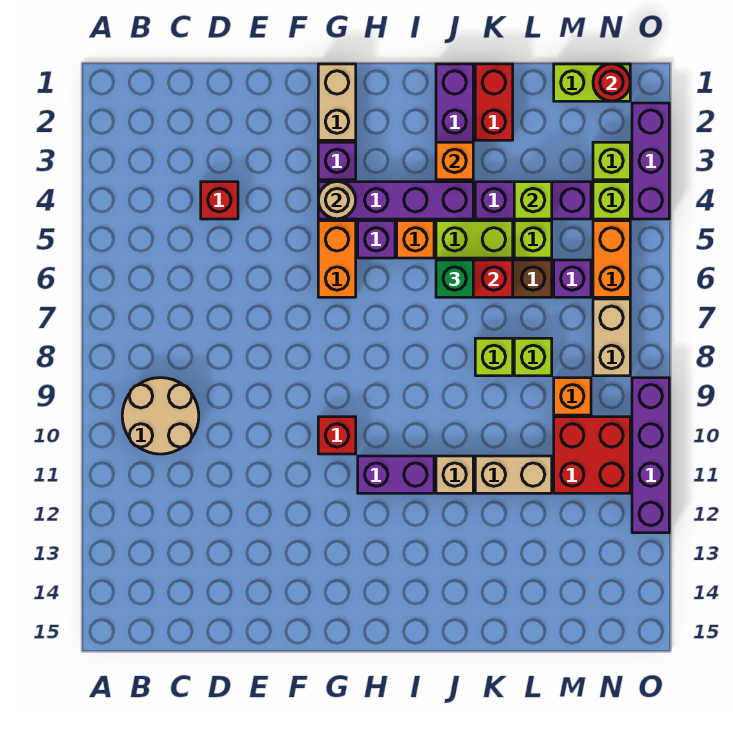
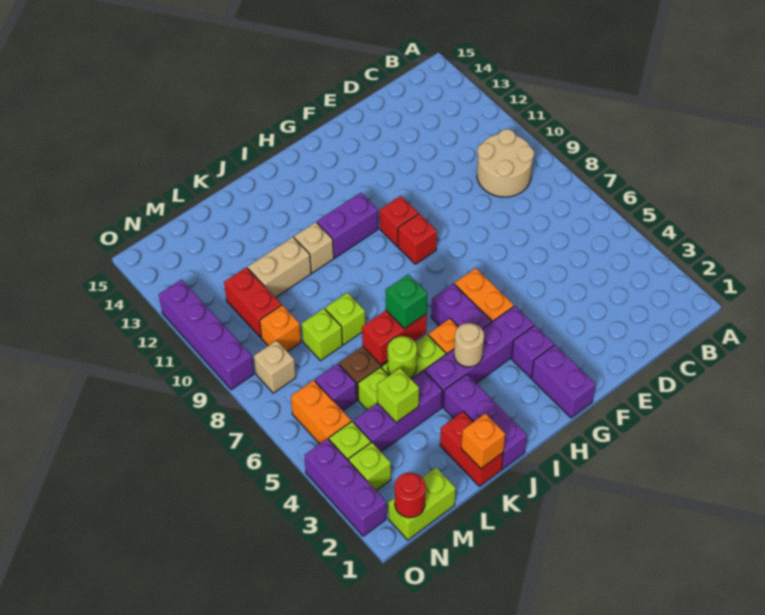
red 1x1 brick [201,182,238,219] -> red 1x1 brick moved to [398,214,437,264]
tan 1x2 brick [318,64,356,140] -> purple 1x2 brick [531,345,595,418]
tan 1x1 round brick [318,182,356,219] -> tan 1x1 round brick moved to [454,323,484,367]
purple 1x1 brick [358,221,395,258] -> purple 1x2 brick [431,284,491,329]
orange 1x1 brick [436,142,473,180] -> orange 1x1 brick moved to [461,413,505,469]
none -> lime 1x1 round brick [387,336,417,378]
red 2x2 brick [554,417,630,493] -> red 1x2 brick [224,267,281,338]
tan 1x2 brick [593,299,630,376] -> tan 1x1 brick [254,340,296,393]

